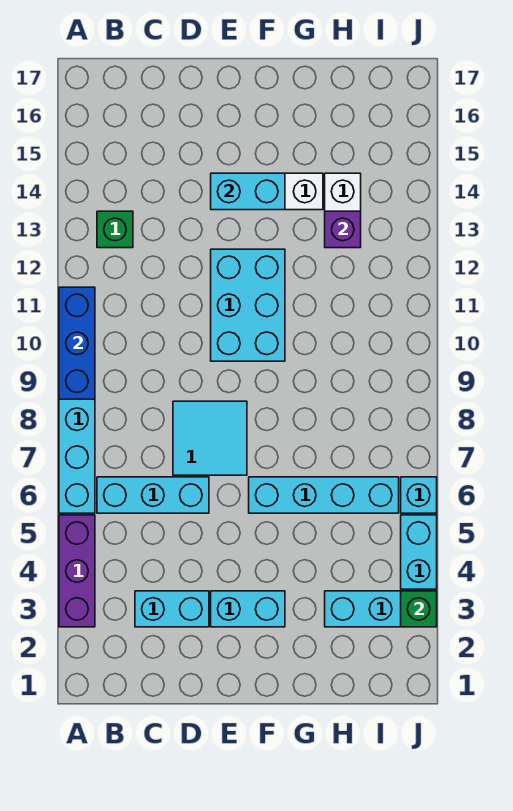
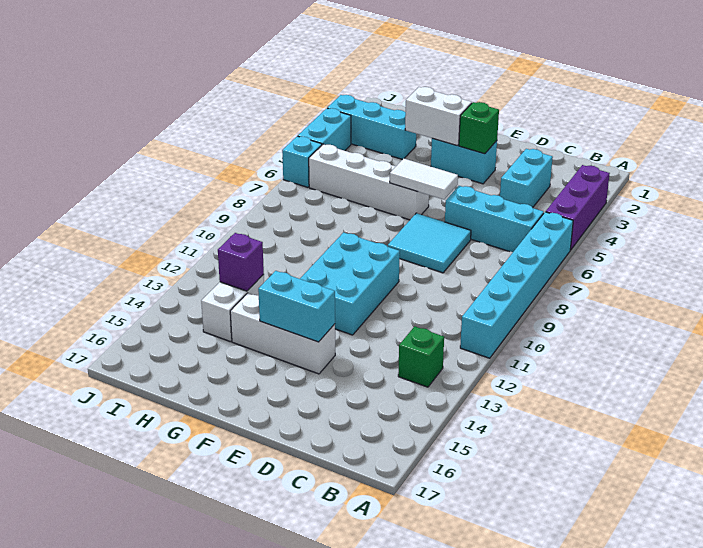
blue 1x3 brick [59,287,95,399] -> none
cyan 1x2 brick [135,591,209,627] -> cyan 1x2 brick turned to [500,149,553,208]
none -> white 1x2 tile [390,158,458,200]
none -> white 1x2 brick [405,87,472,146]
cyan 1x4 brick [249,477,399,513] -> white 1x4 brick [309,144,429,220]
green 1x1 brick [401,591,437,627] -> green 1x1 brick moved to [459,102,499,154]

